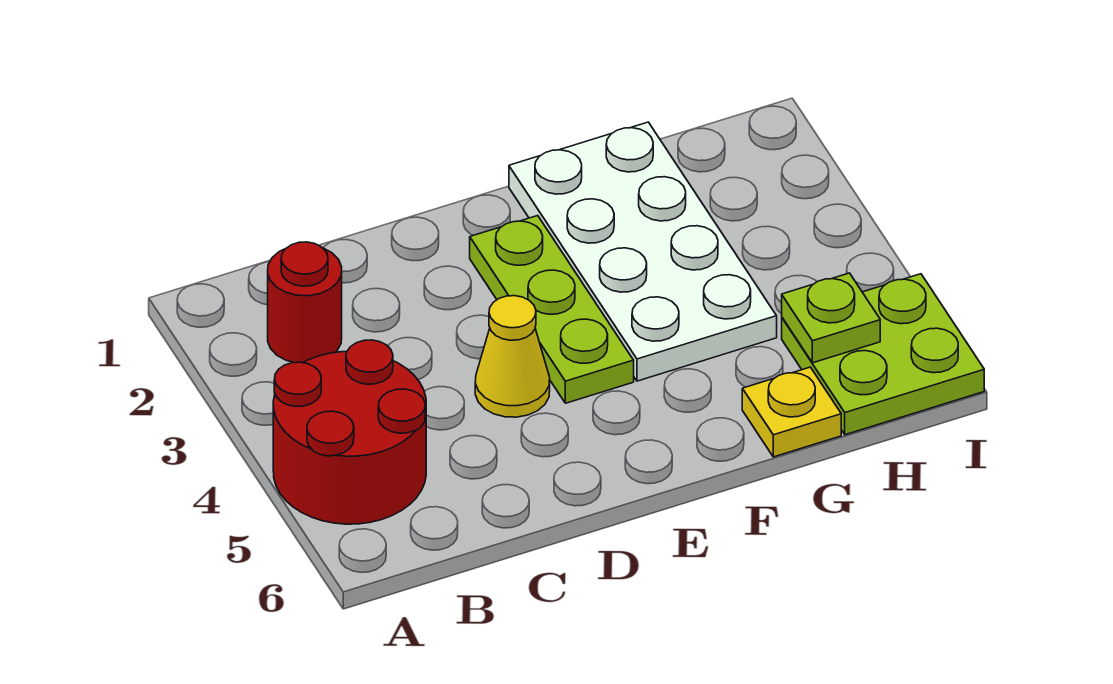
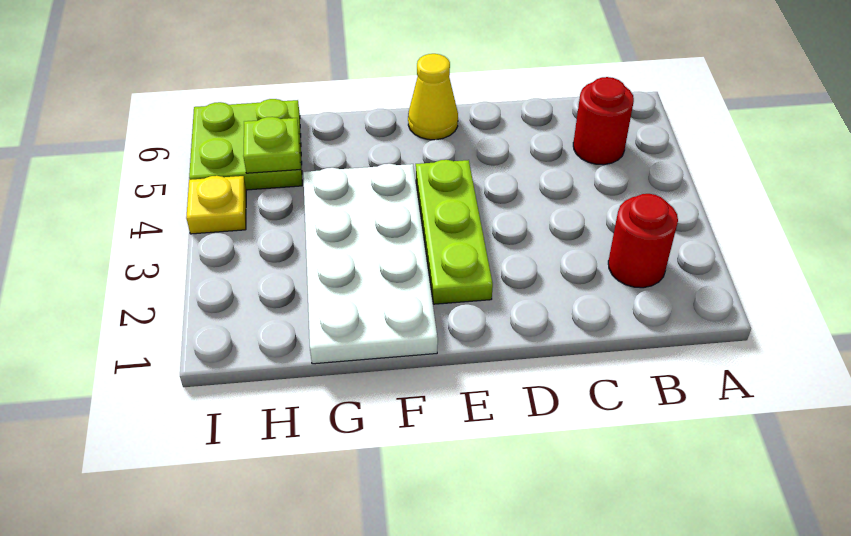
red 2x2 round brick [273,340,426,524] -> red 1x1 round brick [573,77,634,165]
yellow 1x1 cone [475,296,550,417] -> yellow 1x1 cone moved to [408,54,458,140]
yellow 1x1 plate [742,367,841,457] -> yellow 1x1 plate moved to [186,176,246,234]

